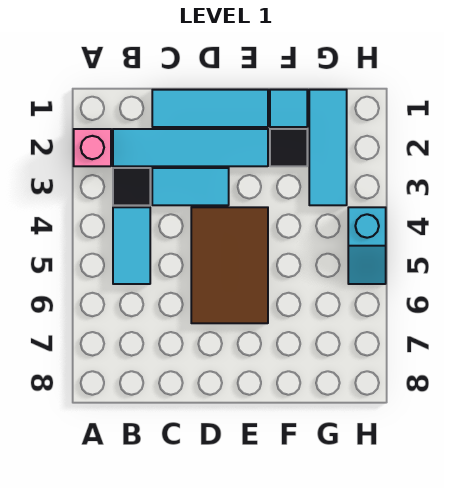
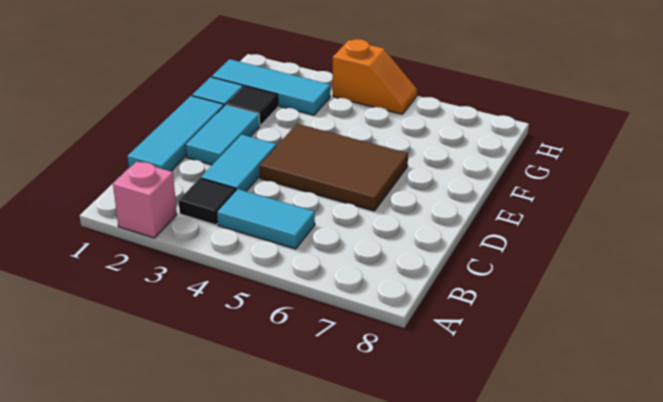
cyan 1x4 tile [113,129,268,166] -> cyan 1x2 tile [186,105,260,165]
cyan 1x2 slope [348,207,386,284] -> orange 1x2 slope [333,39,417,114]

